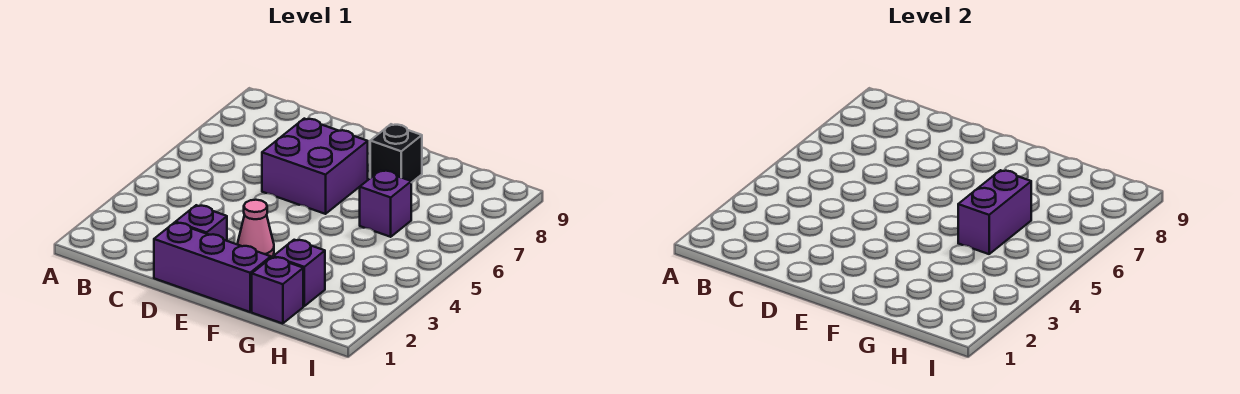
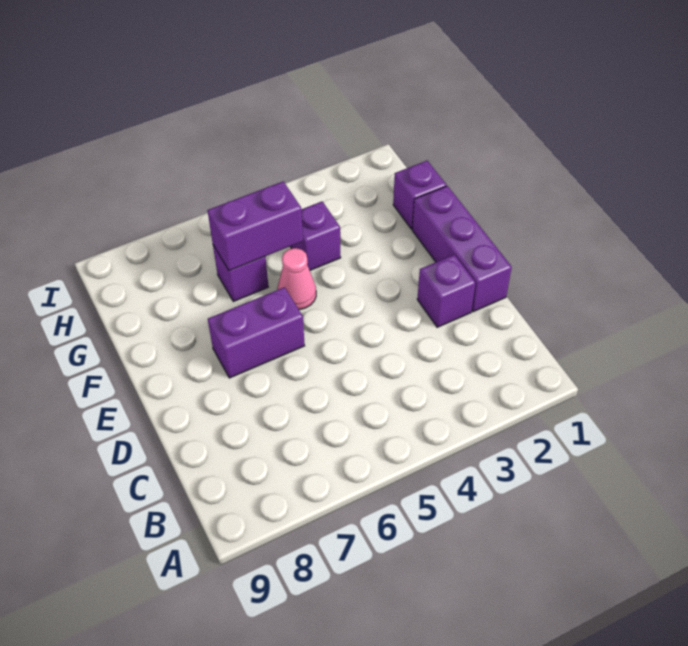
purple 2x2 brick [262,119,368,214] -> purple 1x2 brick [208,287,305,378]
pink 1x1 cone [237,200,274,257] -> pink 1x1 cone moved to [277,248,316,310]
black 1x1 brick [370,124,422,183] -> none
purple 1x1 brick [273,240,325,306] -> purple 1x1 brick moved to [290,202,341,270]

